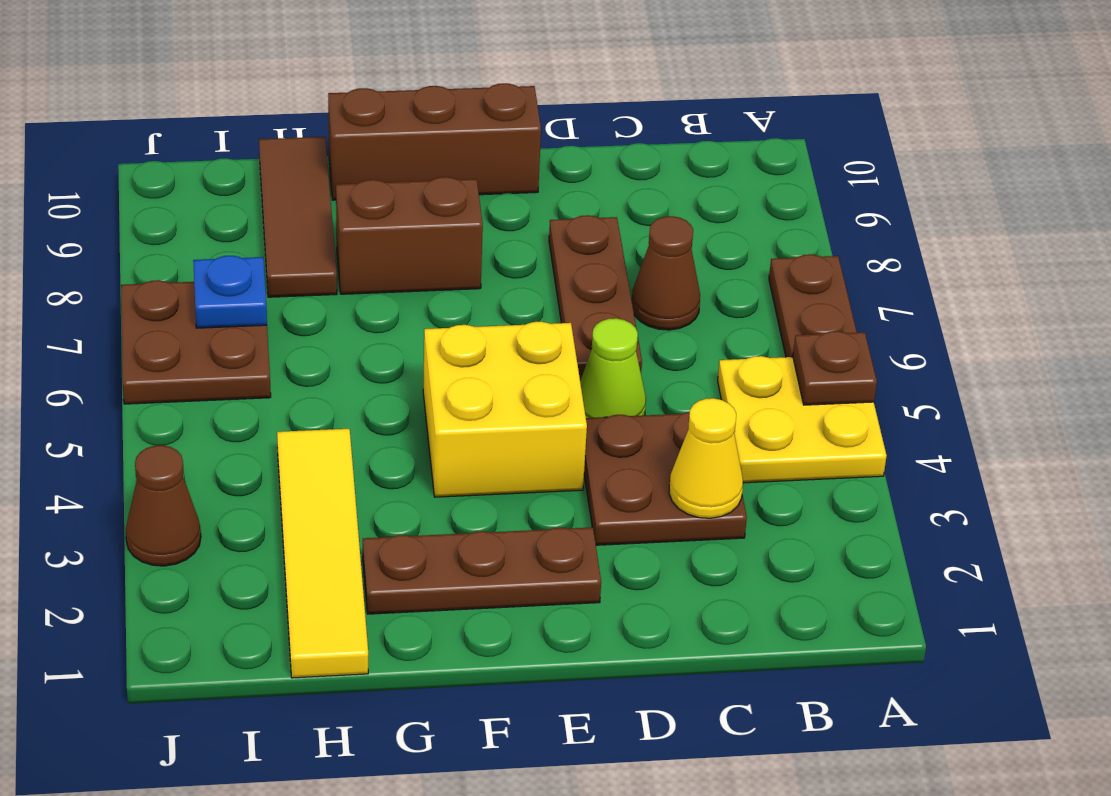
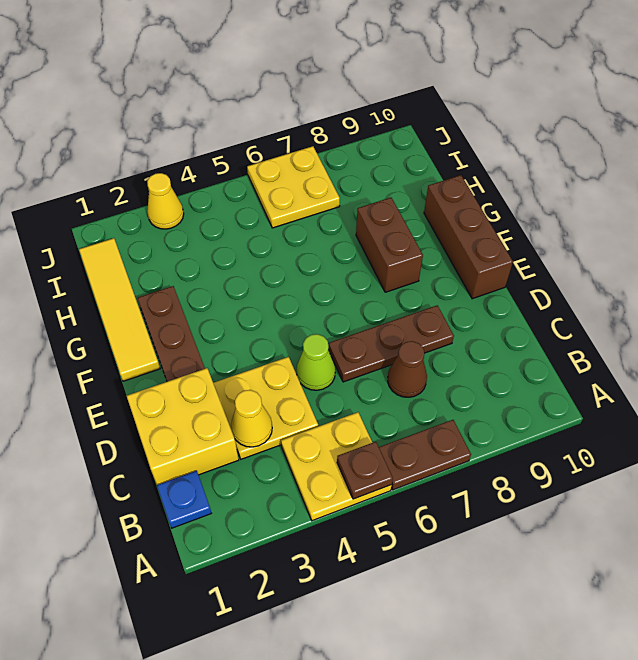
brown 2x2 plate [584,412,747,545] -> yellow 2x2 plate [213,357,318,459]
yellow 2x2 brick [423,322,587,497] -> yellow 2x2 brick moved to [127,368,239,485]
yellow 1x4 tile [277,429,368,678] -> yellow 1x4 tile turned to [79,238,160,381]
brown 1x3 tile [259,137,337,297] -> none
brown 2x2 plate [121,280,271,404] -> yellow 2x2 plate [247,146,340,228]
blue 1x1 plate [193,256,267,328] -> blue 1x1 plate moved to [157,471,211,528]
brown 1x1 cone [126,445,201,566] -> yellow 1x1 cone [147,173,184,229]

